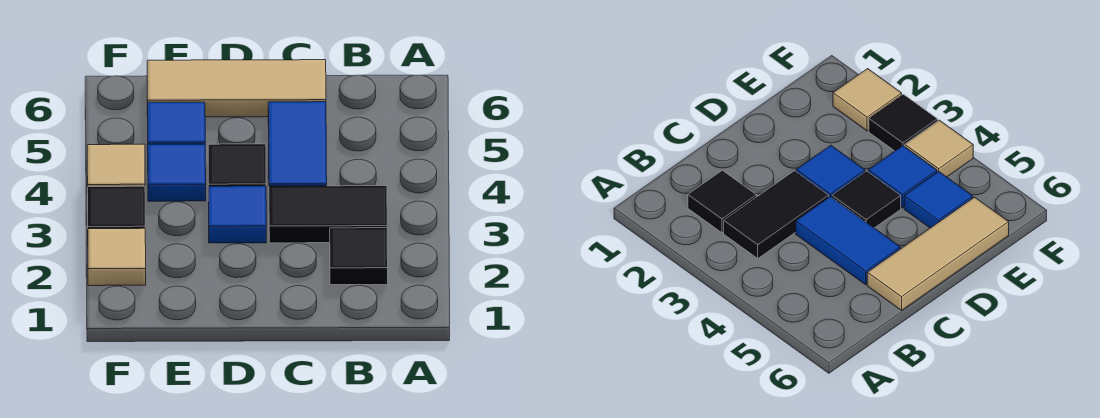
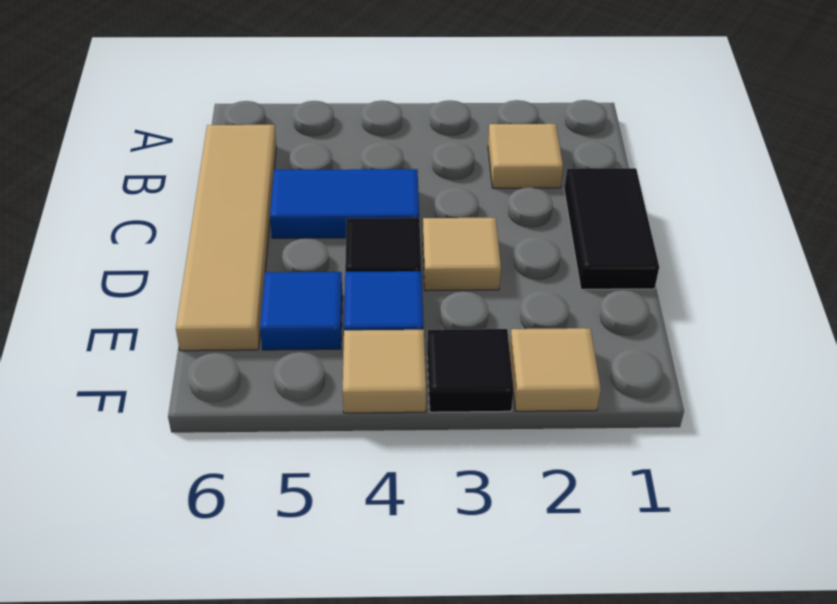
black 1x1 tile [330,228,388,285] -> tan 1x1 tile [488,124,563,188]
black 1x2 tile [269,186,387,243] -> black 1x2 tile moved to [564,168,659,289]
tan 1x3 tile [147,60,326,117] -> tan 1x4 tile [176,125,276,351]
blue 1x1 tile [209,186,266,243] -> tan 1x1 tile [423,218,501,291]

